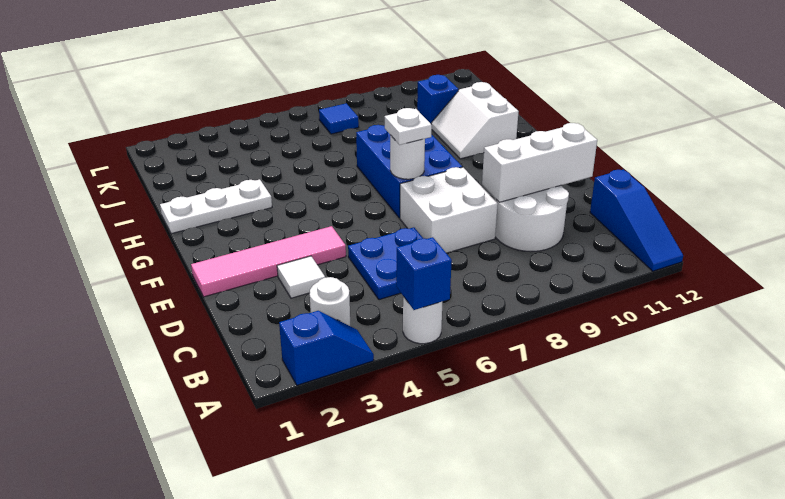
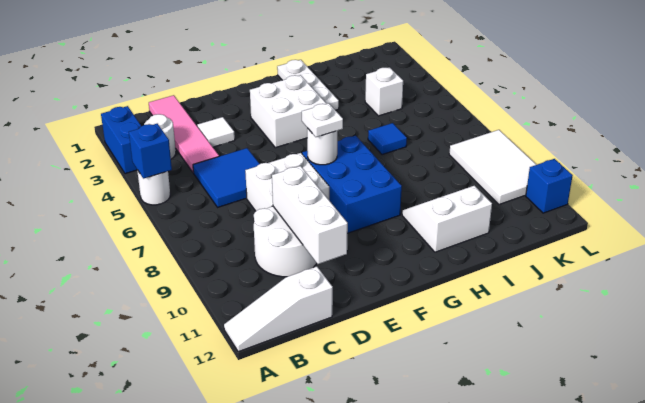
blue 1x2 slope [279,311,374,385] -> blue 1x2 brick [101,106,141,174]
blue 1x3 slope [590,170,683,271] -> white 1x3 slope [224,266,333,352]
blue 2x2 plate [348,227,423,300] -> blue 2x2 tile [193,148,259,207]
pink 1x4 tile [191,226,346,297] -> pink 1x4 tile moved to [149,95,219,173]
none -> white 2x2 brick [250,75,327,148]
blue 2x3 brick [356,125,462,218] -> blue 2x3 brick turned to [302,136,402,233]
none -> white 1x1 brick [365,67,403,116]
blue 1x1 brick [417,75,459,123] -> blue 1x1 brick moved to [526,159,573,213]
blue 1x1 tile [319,103,359,134] -> blue 1x1 tile moved to [368,123,407,155]
none -> white 2x3 tile [449,130,536,204]

